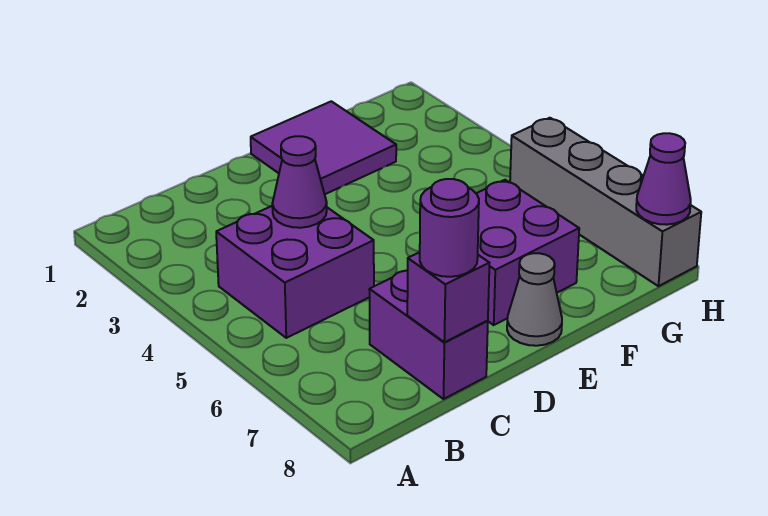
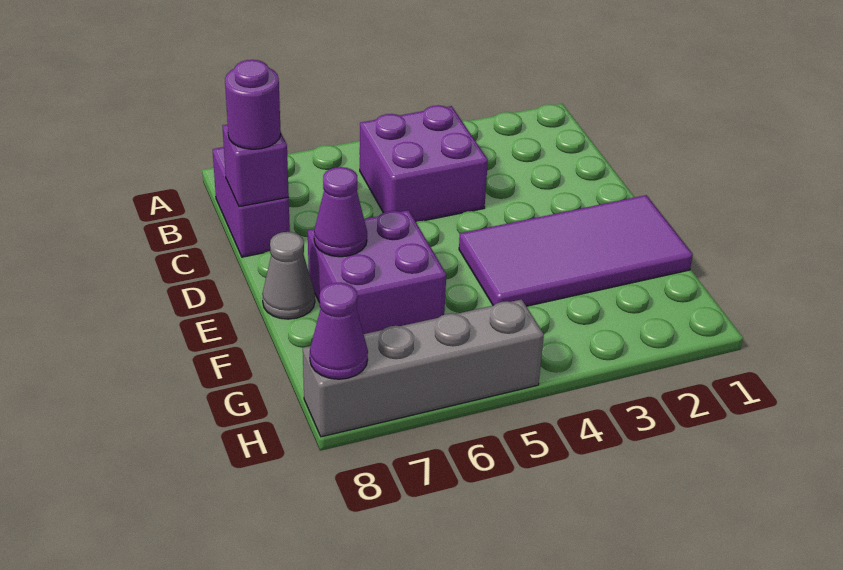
purple 1x1 cone [272,136,327,228] -> purple 1x1 cone moved to [314,167,367,257]
purple 1x2 brick [369,270,488,399] -> purple 1x2 brick turned to [213,147,290,257]
purple 2x2 tile [251,101,396,194] -> purple 2x4 tile [459,195,693,306]

